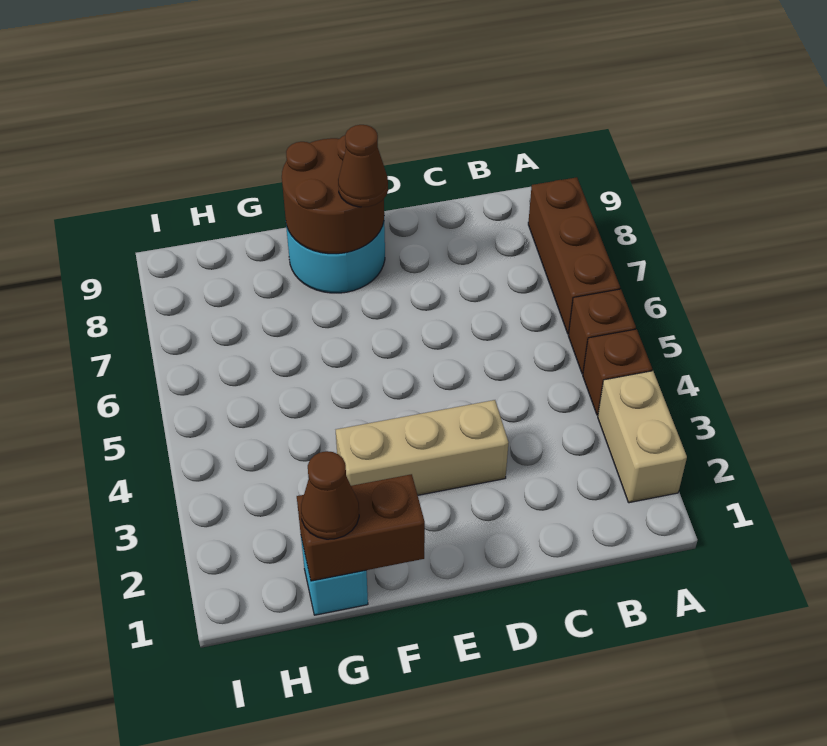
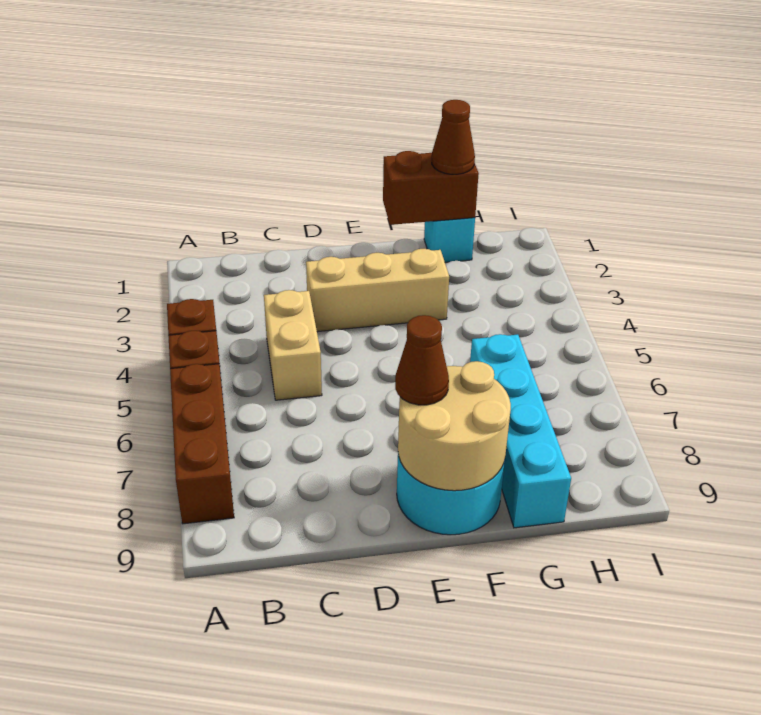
tan 1x2 brick [598,371,687,503] -> tan 1x2 brick moved to [264,290,322,400]
brown 2x2 round brick [282,135,384,254] -> tan 2x2 round brick [398,361,511,491]
none -> cyan 1x4 brick [470,334,571,528]

